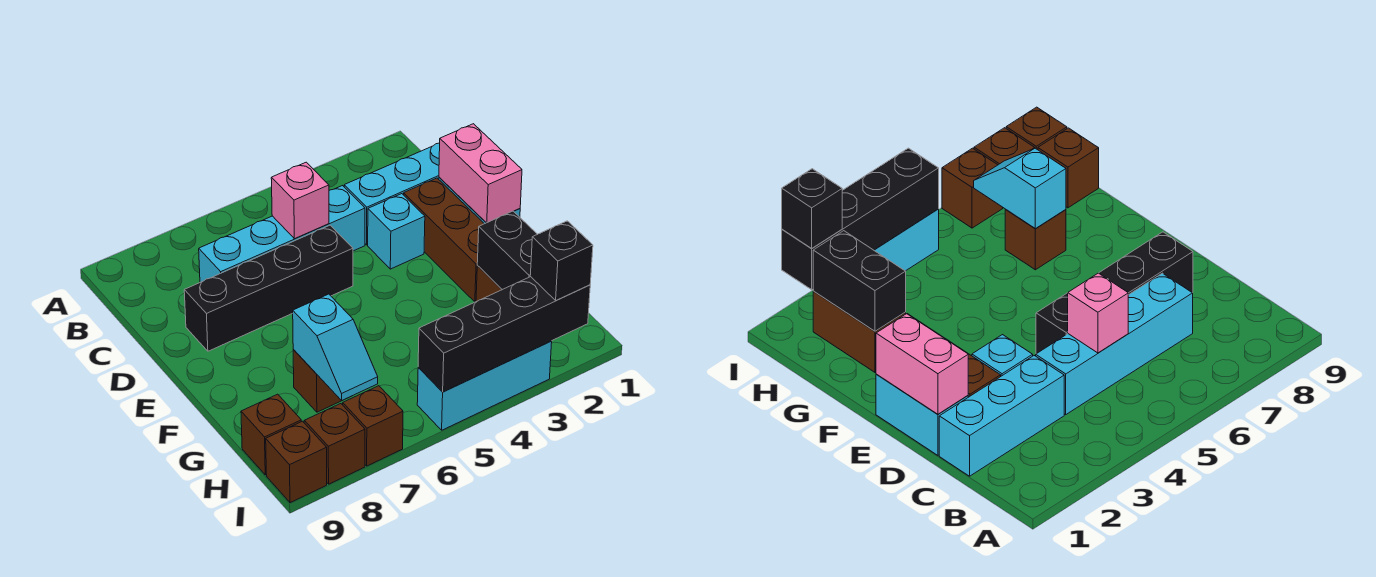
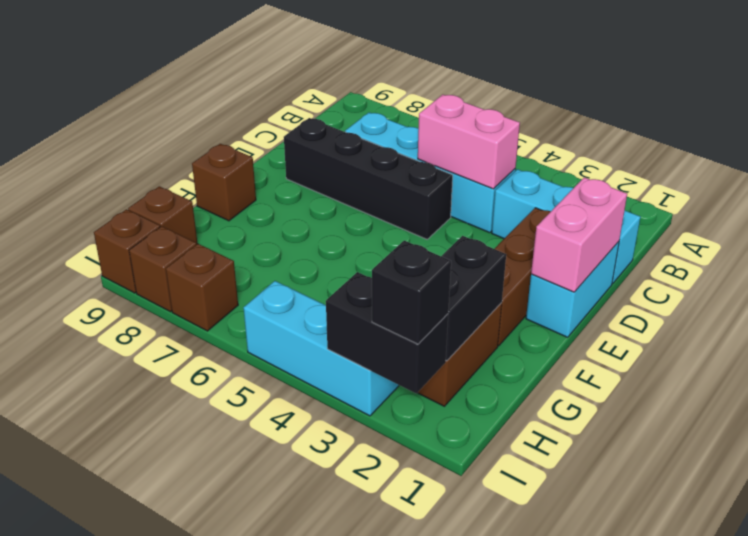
pink 1x1 brick [271,162,329,239] -> pink 1x2 brick [418,95,520,189]
cyan 1x1 brick [368,194,425,269] -> none
brown 1x1 brick [293,350,342,412] -> brown 1x1 brick moved to [192,144,256,221]
cyan 1x2 slope [293,294,378,400] -> none
black 1x4 brick [418,277,590,392] -> black 1x2 brick [326,272,448,393]

